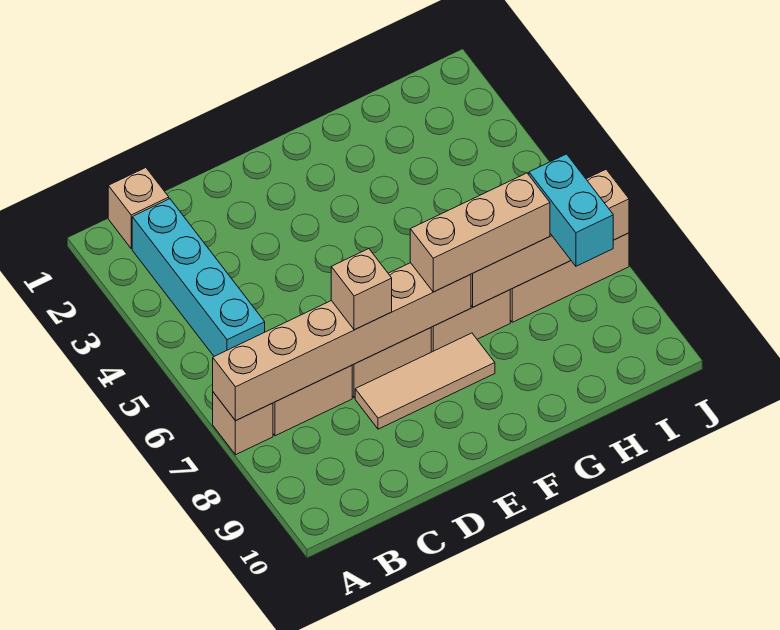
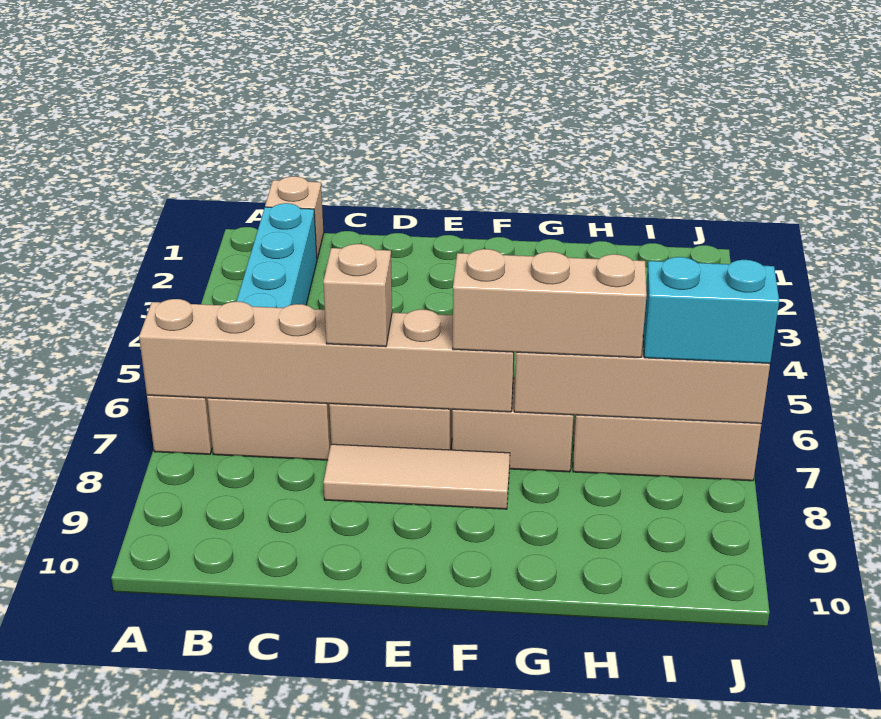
cyan 1x2 brick [529,154,613,266] -> cyan 1x2 brick turned to [643,257,779,364]

